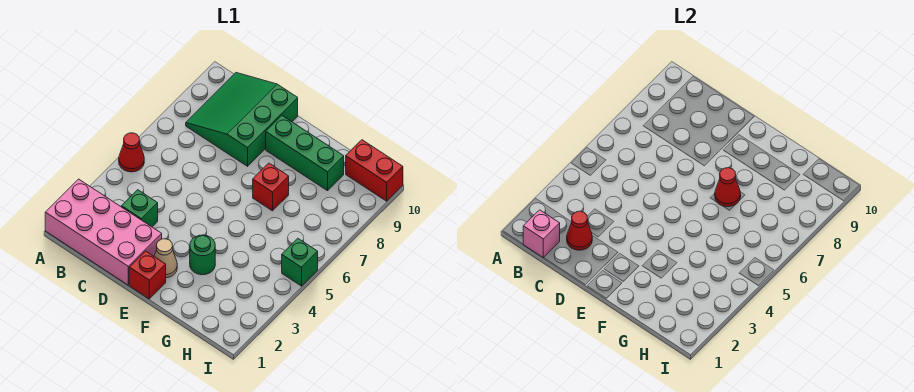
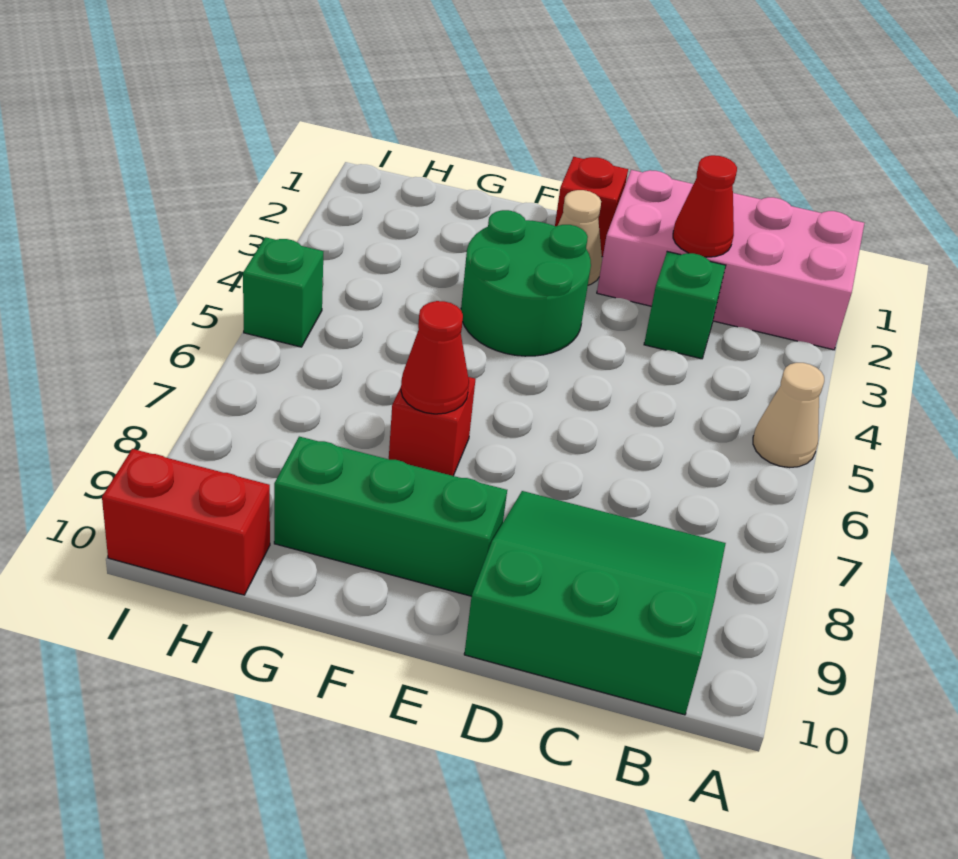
red 1x1 cone [119,133,144,172] -> tan 1x1 cone [753,363,824,468]
pink 1x1 brick [523,210,560,258] -> none
green 3x3 slope [186,73,298,166] -> green 3x3 slope turned to [464,491,726,715]
green 1x1 round brick [190,235,215,275] -> green 2x2 round brick [461,210,591,356]

